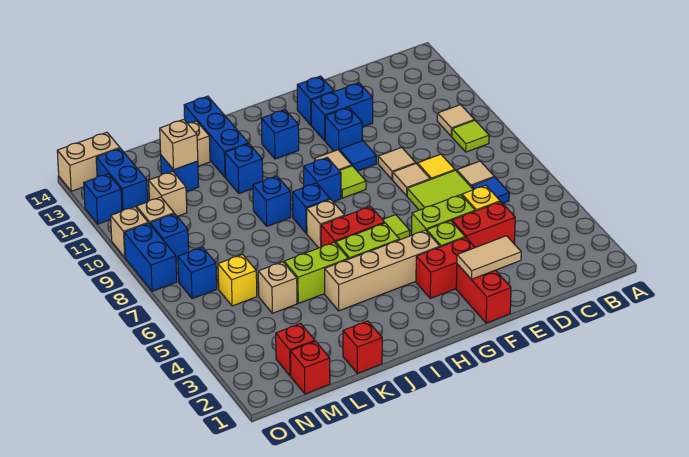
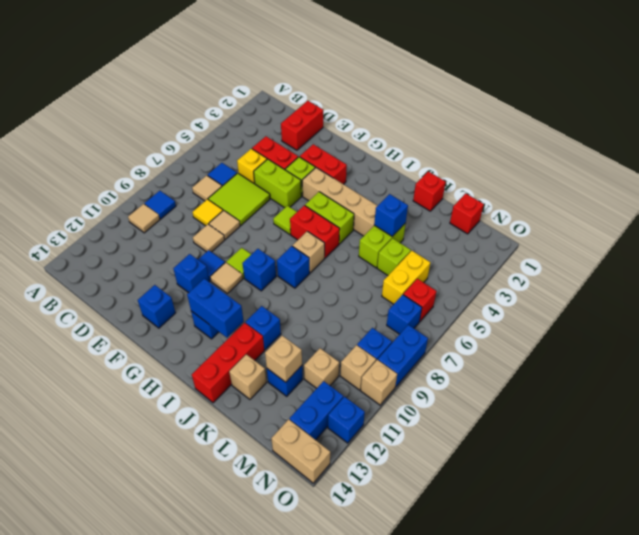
lime 1x1 tile [452,120,489,152] -> blue 1x1 tile [145,191,176,219]
tan 1x2 tile [457,236,521,279] -> none
blue 1x2 brick [311,83,373,141] -> blue 1x2 brick moved to [187,279,244,338]
red 1x2 brick [456,264,511,323] -> red 1x2 brick moved to [281,101,323,150]
lime 1x2 brick [284,242,348,303] -> lime 1x2 brick turned to [359,223,406,268]
blue 1x1 brick [253,176,291,226] -> blue 1x1 brick moved to [374,194,408,236]
blue 1x3 brick [184,96,248,177] -> red 1x3 brick [192,323,264,403]
tan 1x1 brick [258,262,297,313] -> lime 1x1 brick [377,238,411,275]
red 1x1 brick [276,323,315,376] -> red 1x1 brick moved to [403,279,437,322]
yellow 1x1 brick [218,254,257,306] -> yellow 1x2 brick [382,251,430,304]

